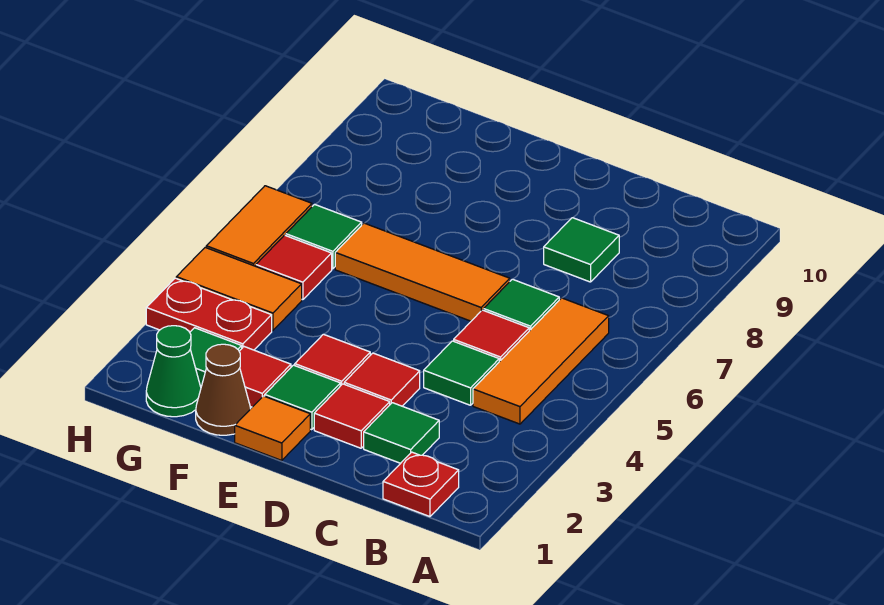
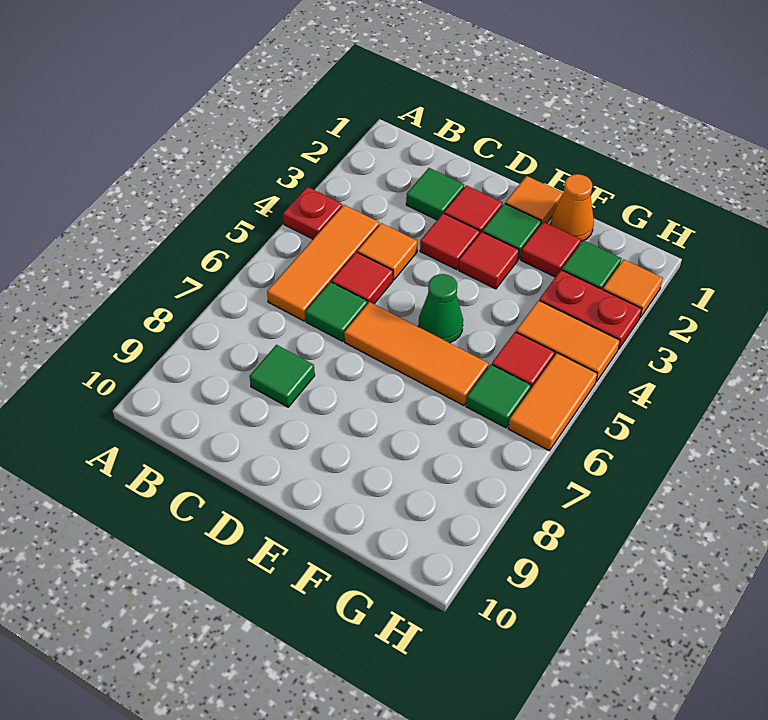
red 1x1 plate [383,452,459,517] -> red 1x1 plate moved to [283,187,342,239]
green 1x1 tile [424,341,499,405] -> orange 1x1 tile [358,223,417,280]
brown 1x1 cone [196,344,251,435] -> orange 1x1 cone [551,174,594,242]
green 1x1 cone [146,326,201,417] -> green 1x1 cone moved to [418,274,463,343]
none -> orange 1x1 tile [603,260,663,318]

